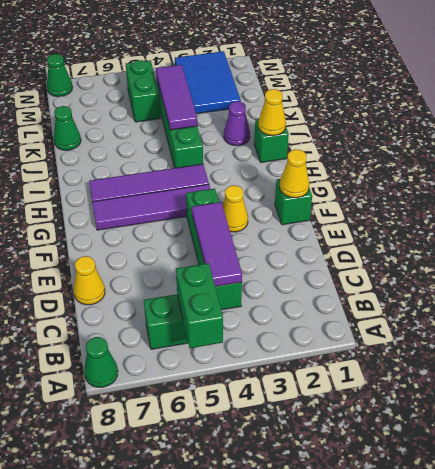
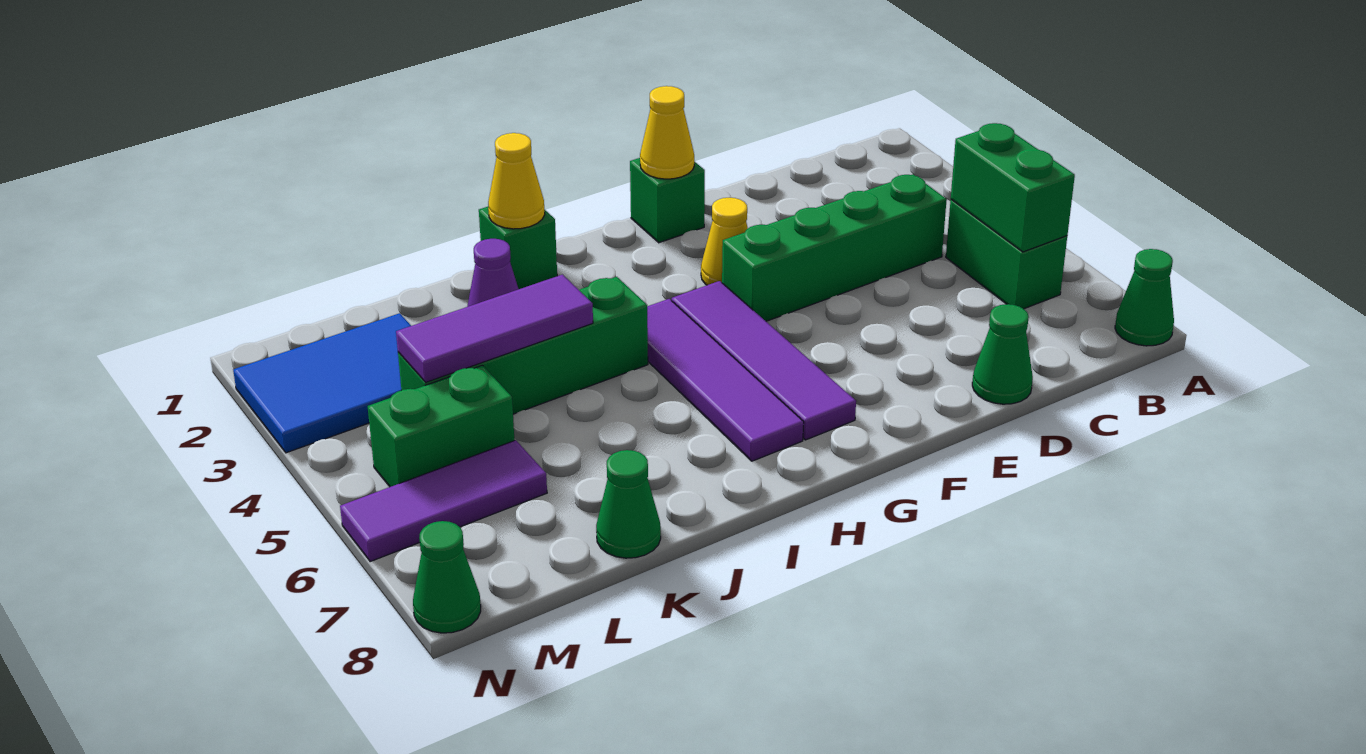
green 1x2 brick [176,263,223,348] -> green 1x2 brick turned to [951,123,1075,252]
purple 1x3 tile [192,202,242,286] -> purple 1x3 tile moved to [340,440,547,561]
yellow 1x1 cone [74,256,105,305] -> green 1x1 cone [972,304,1033,404]

